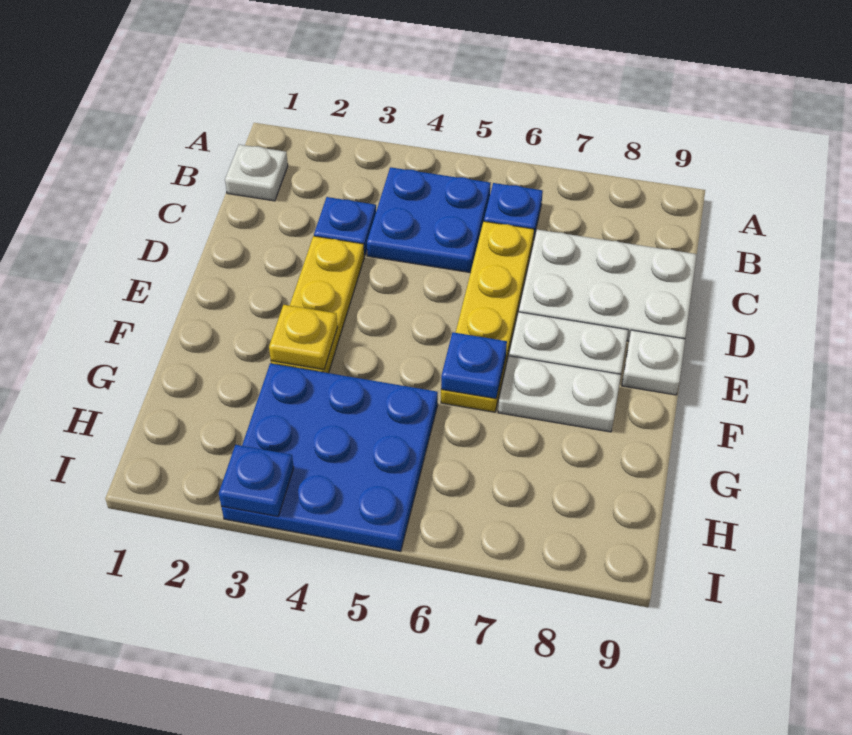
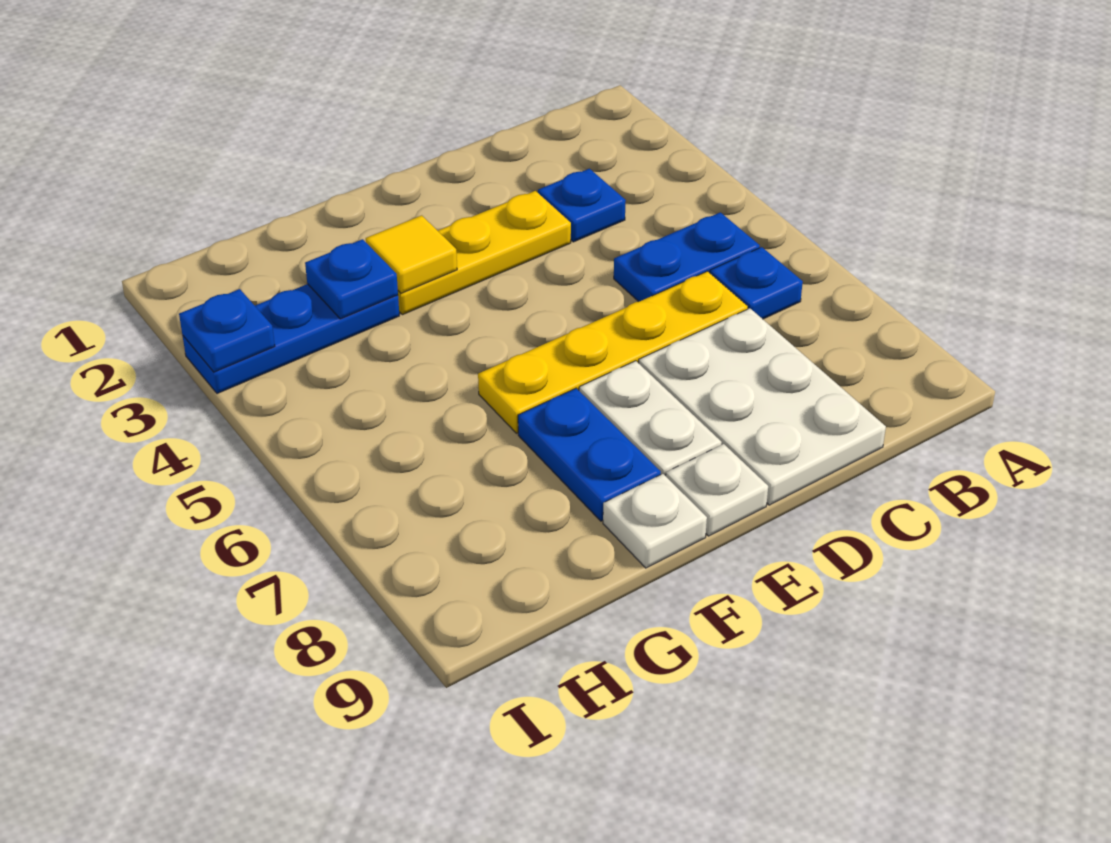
white 1x1 plate [225,145,288,201] -> white 1x1 plate moved to [603,474,707,568]
blue 2x2 plate [367,167,491,273] -> blue 1x2 plate [614,212,760,302]
yellow 1x1 plate [269,305,337,370] -> yellow 1x1 tile [366,215,457,293]
blue 1x1 plate [441,332,507,399] -> blue 1x1 plate moved to [305,239,398,319]
white 1x2 plate [498,356,621,432] -> blue 1x2 plate [518,388,661,521]
blue 3x3 plate [222,363,438,551] -> blue 1x3 plate [183,284,399,394]

